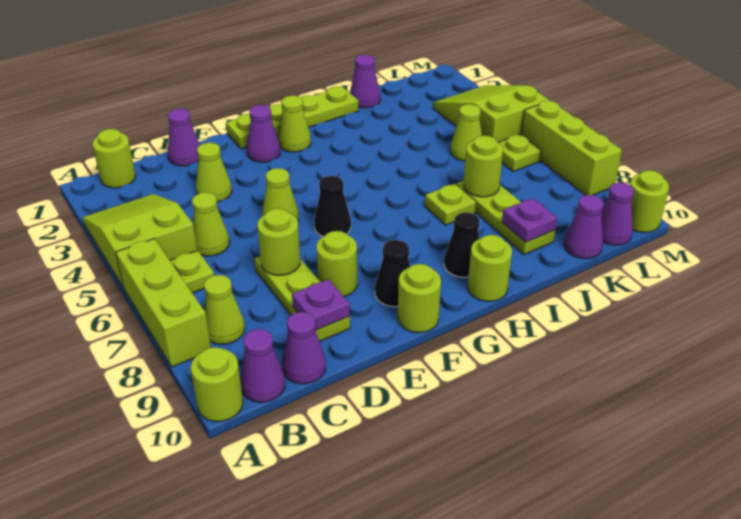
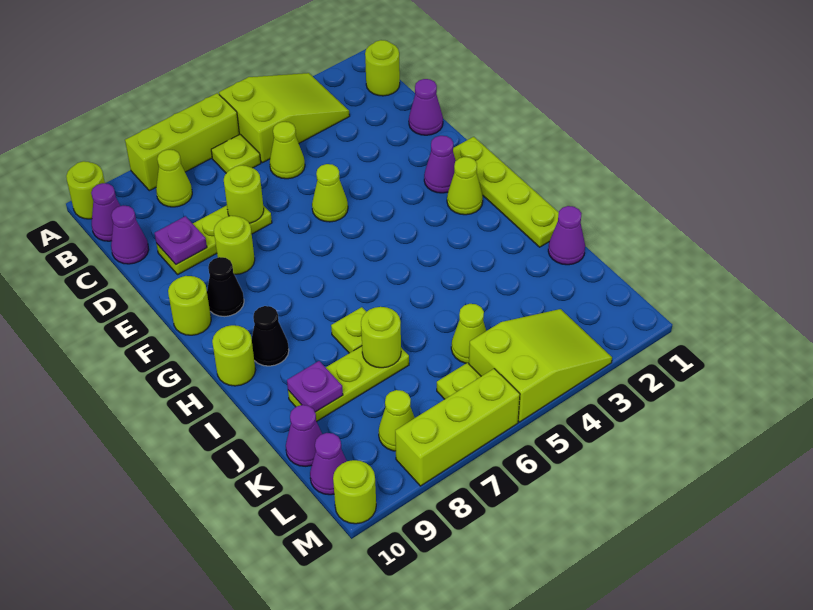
lime 1x1 cone [196,142,232,202] -> lime 1x1 cone moved to [379,390,415,451]
black 1x1 cone [314,176,351,237] -> none

